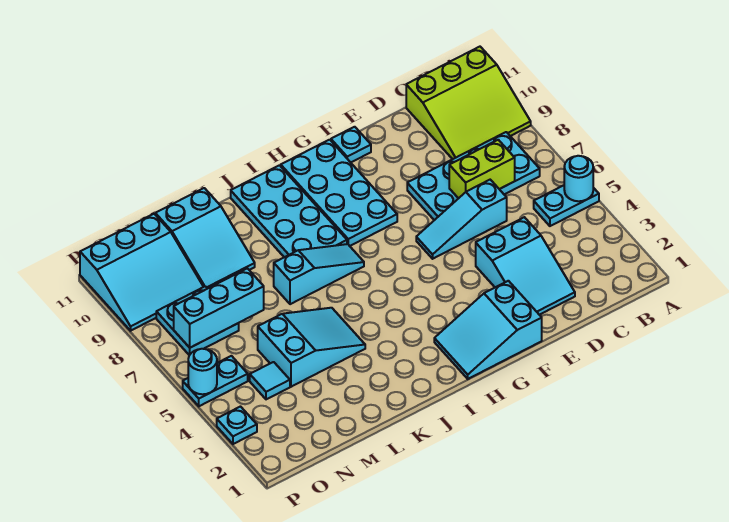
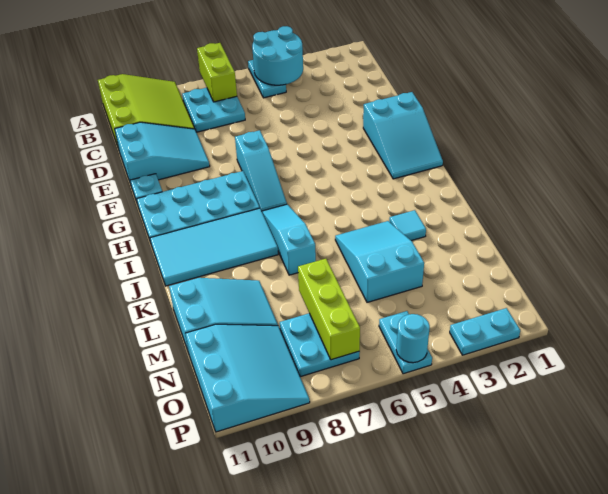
cyan 1x1 round brick [564,156,593,201] -> cyan 2x2 round brick [252,26,303,85]
cyan 2x4 plate [407,132,540,220] -> cyan 2x2 plate [182,88,245,132]
lime 1x2 brick [449,140,515,199] -> lime 1x2 brick moved to [197,43,237,102]
cyan 2x3 slope [476,217,575,315] -> cyan 2x3 slope moved to [115,122,210,184]
cyan 1x3 slope [416,180,507,259] -> cyan 1x3 slope moved to [235,130,287,211]
cyan 2x4 plate [231,165,347,257] -> cyan 2x4 tile [150,208,278,286]
cyan 1x3 brick [174,268,264,348] -> lime 1x3 brick [298,259,360,360]
cyan 1x1 tile [250,362,290,399] -> cyan 1x1 tile moved to [389,210,426,241]
cyan 1x1 plate [217,407,257,444] -> cyan 1x2 plate [450,308,520,355]

